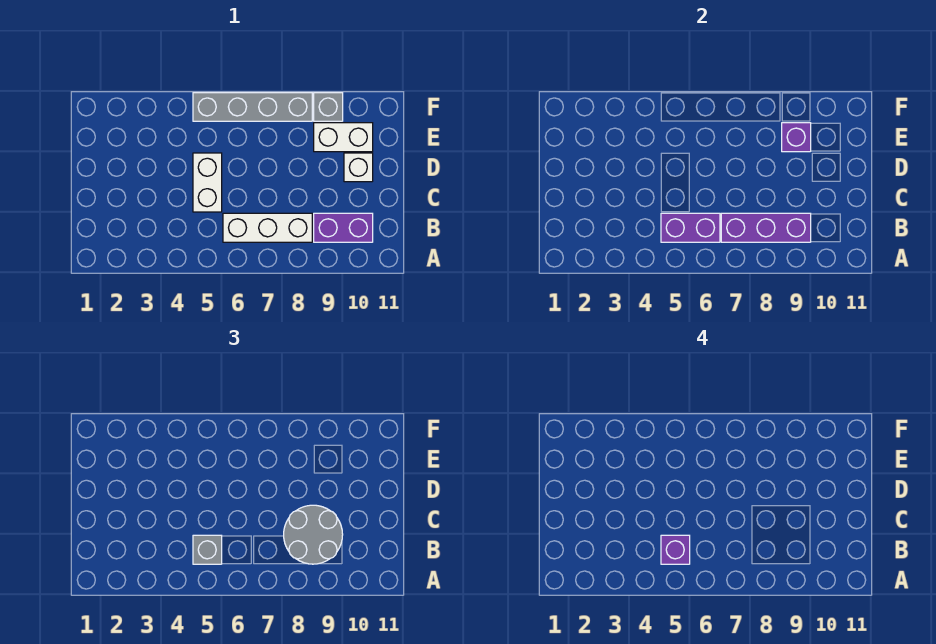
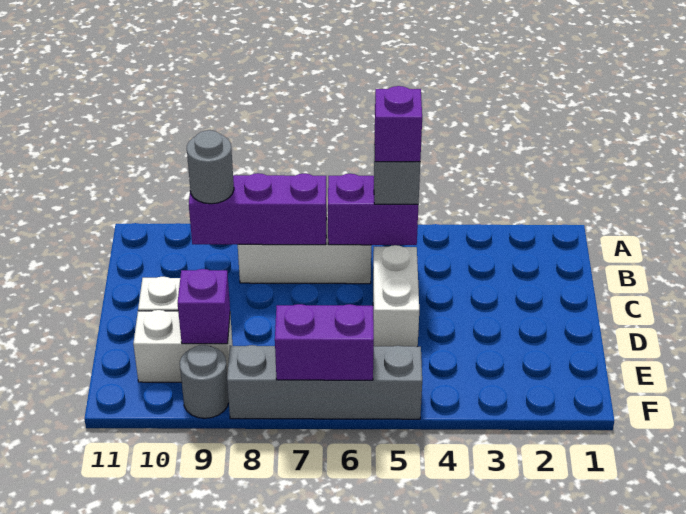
grey 2x2 round brick [284,505,343,564] -> grey 1x1 round brick [187,130,234,204]
purple 1x2 brick [314,213,373,242] -> purple 1x2 brick moved to [275,304,374,380]
grey 1x1 brick [314,93,343,121] -> grey 1x1 round brick [180,345,229,418]

